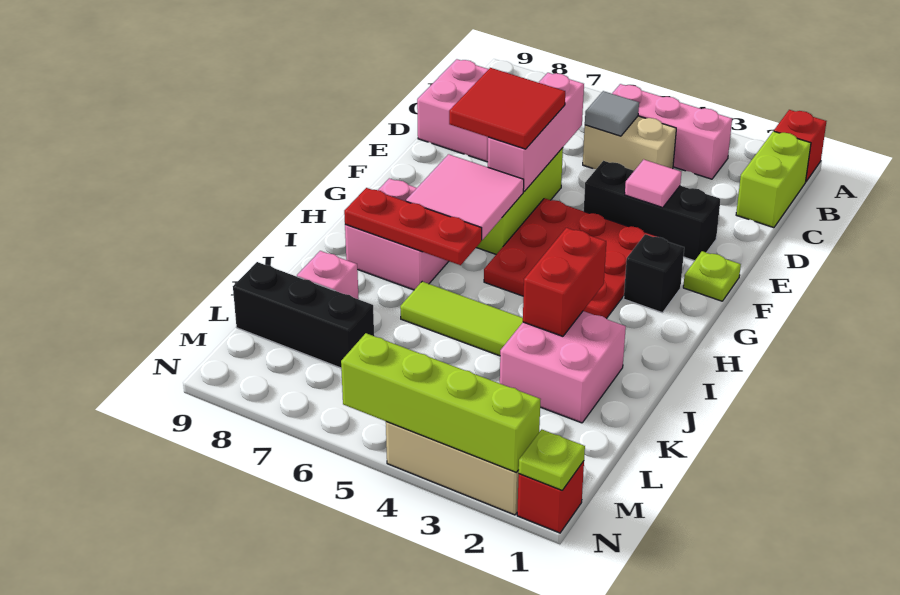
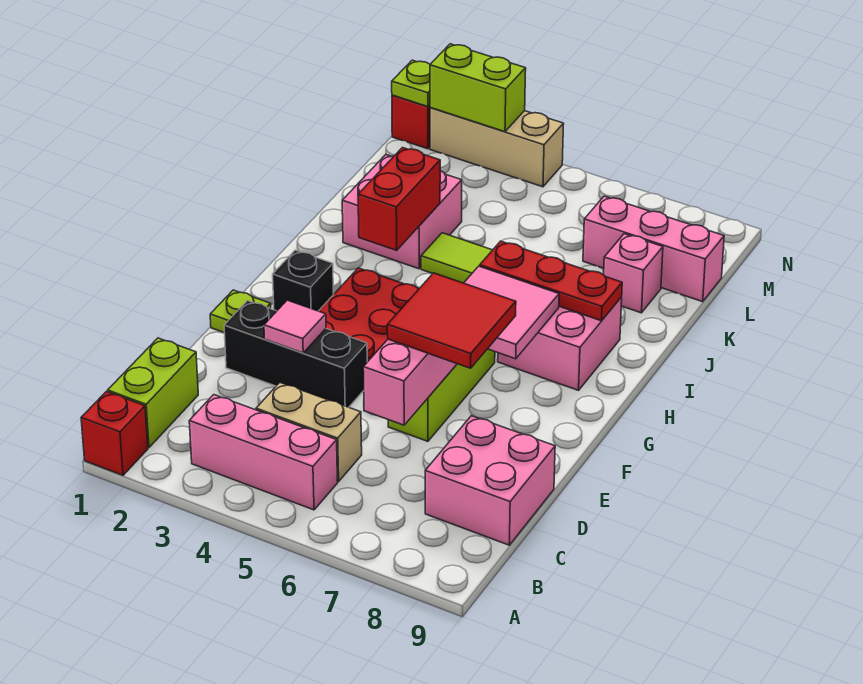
grey 1x1 tile [585,91,639,136] -> none
black 1x3 brick [233,262,374,368] -> pink 1x3 brick [583,196,724,302]
lime 1x4 brick [341,333,541,472] -> lime 1x2 brick [430,44,526,132]

